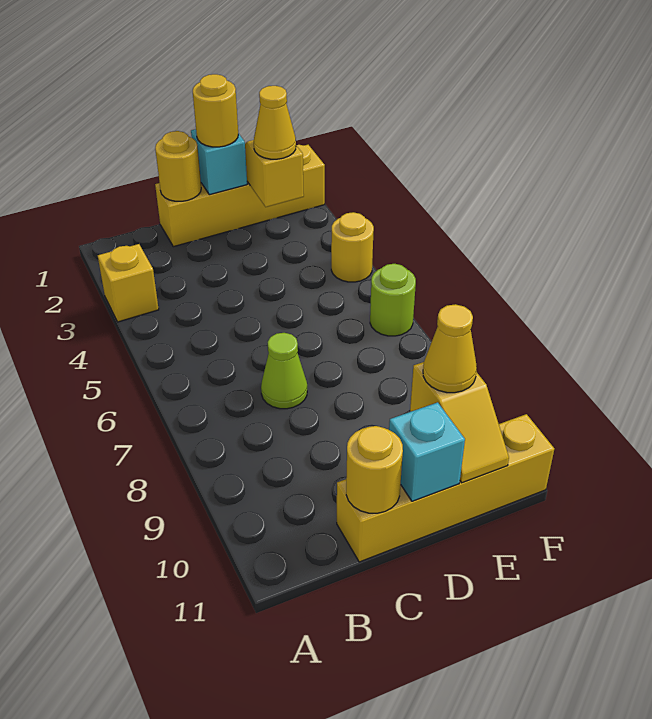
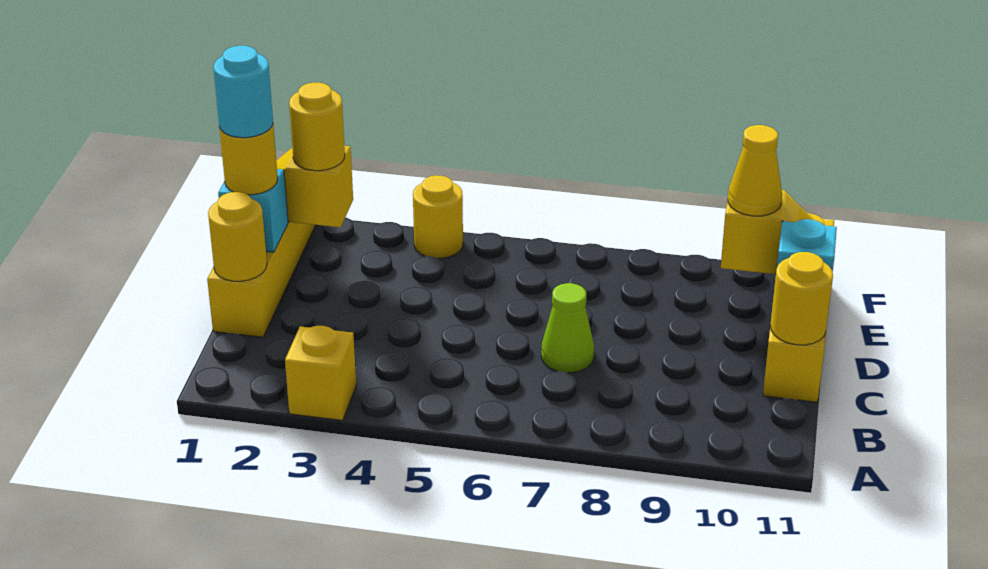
none -> cyan 1x1 round brick [213,46,273,138]
yellow 1x1 cone [254,86,296,159] -> yellow 1x1 round brick [289,83,345,171]
lime 1x1 round brick [370,264,416,336] -> none

